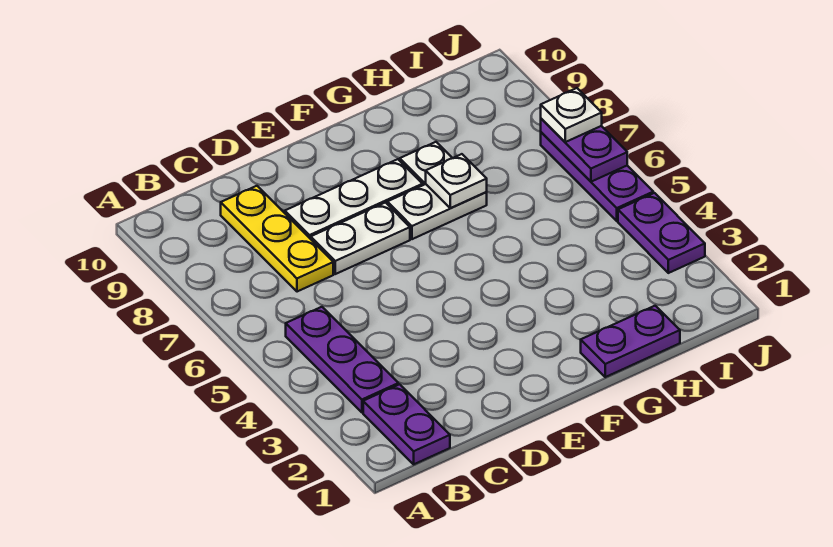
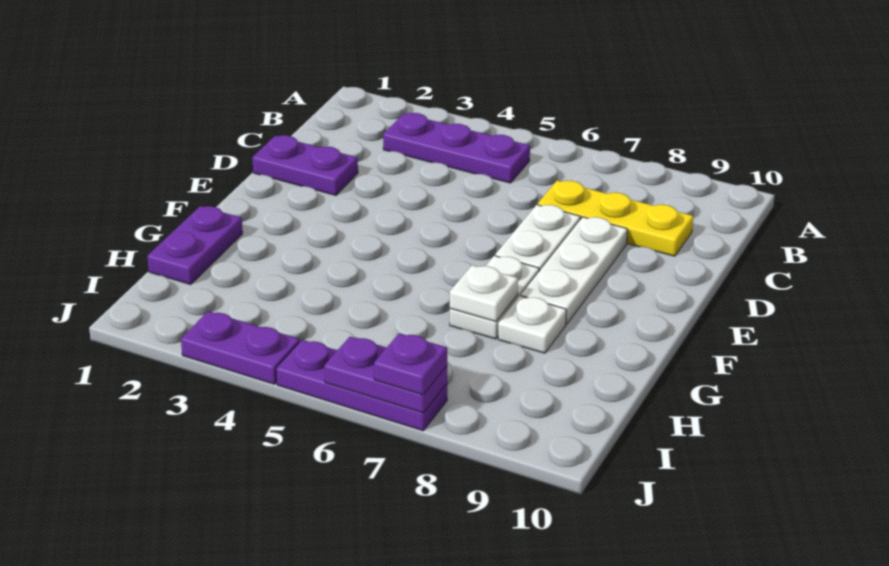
purple 1x2 plate [363,384,450,464] -> purple 1x2 plate moved to [252,135,358,195]
white 1x1 plate [541,88,602,142] -> purple 1x1 plate [374,333,447,395]

